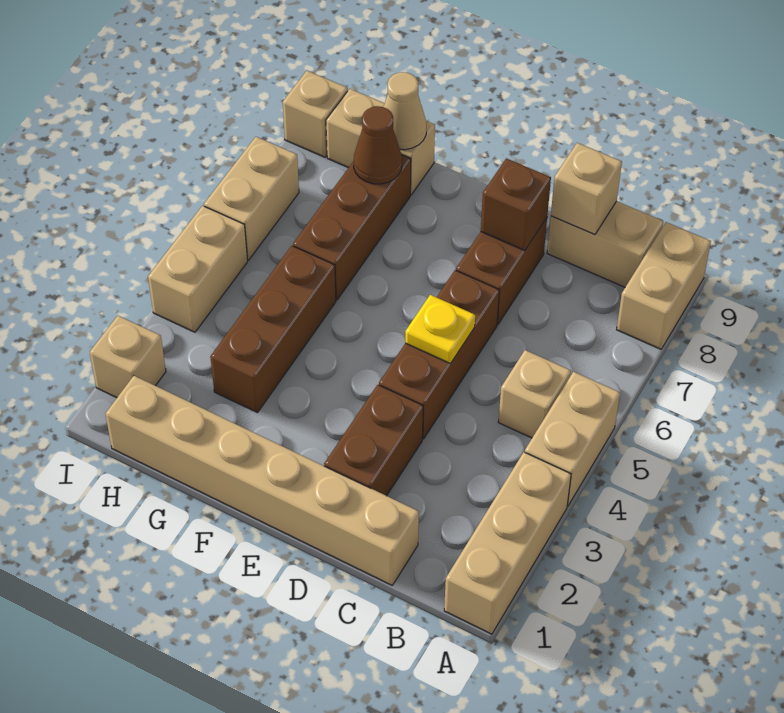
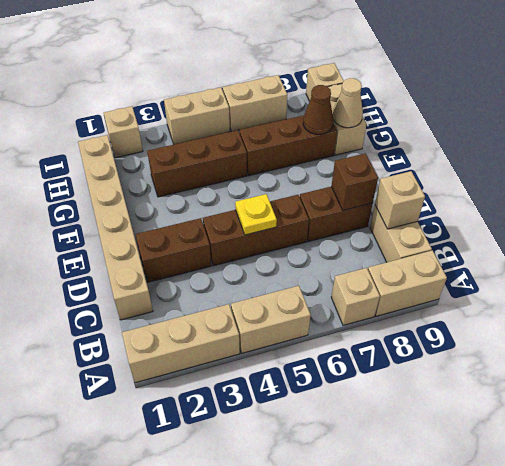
tan 1x1 brick [498,350,571,438] -> tan 1x1 brick moved to [331,268,380,325]

